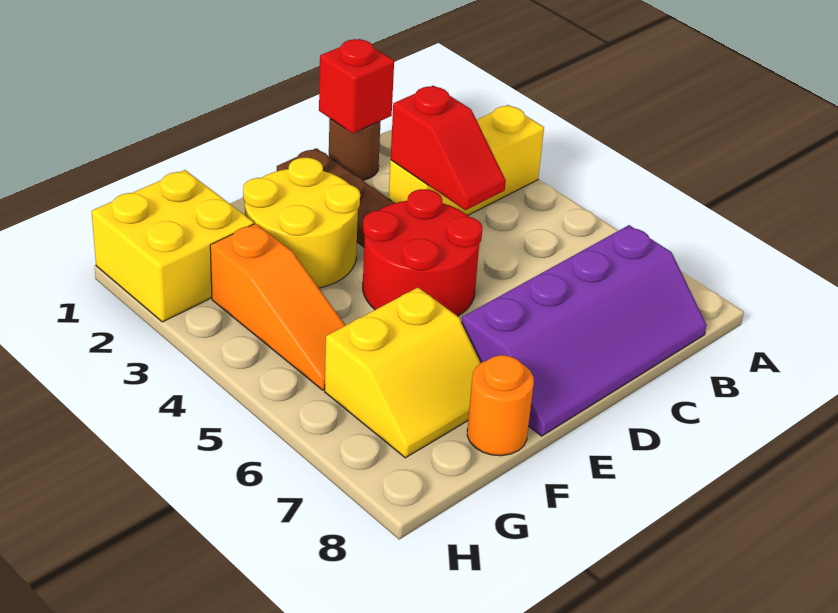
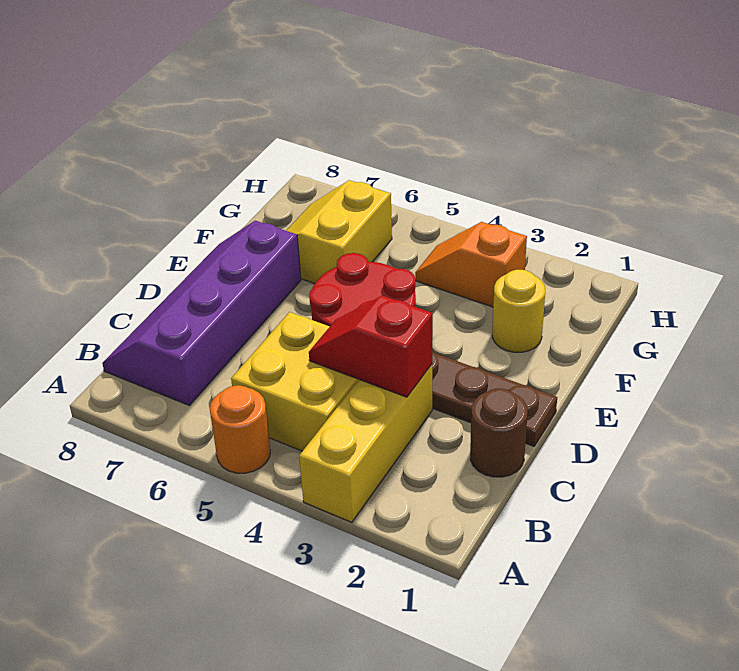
red 1x1 brick [319,39,394,133] -> none
yellow 2x2 round brick [243,158,360,288] -> yellow 1x1 round brick [492,270,545,352]
orange 1x1 round brick [467,355,534,456] -> orange 1x1 round brick moved to [210,385,270,473]
yellow 2x2 brick [92,170,254,322] -> yellow 2x2 brick moved to [231,312,359,451]
orange 1x3 slope [210,224,346,390] -> orange 1x2 slope [415,222,527,307]

